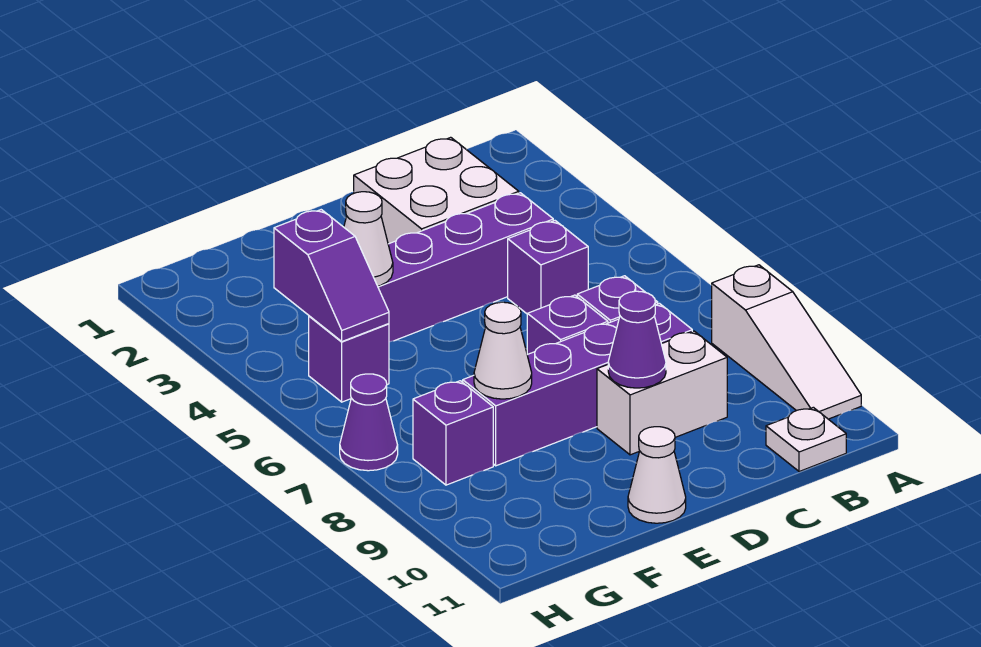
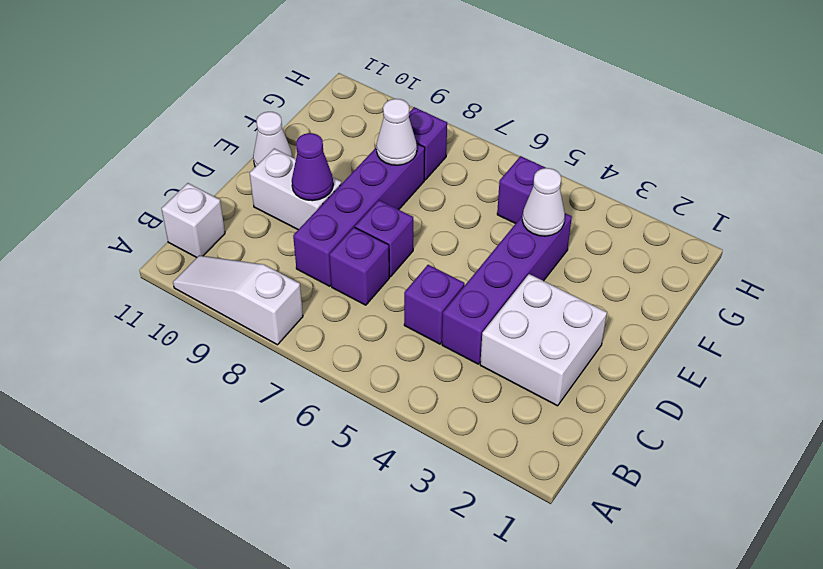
white 1x1 plate [766,407,846,472] -> white 1x1 brick [162,183,225,258]
white 1x2 brick [597,331,727,455] -> white 1x2 brick turned to [250,149,342,230]
purple 1x2 slope [274,210,389,341] -> none
purple 1x1 cone [340,374,398,471] -> none

